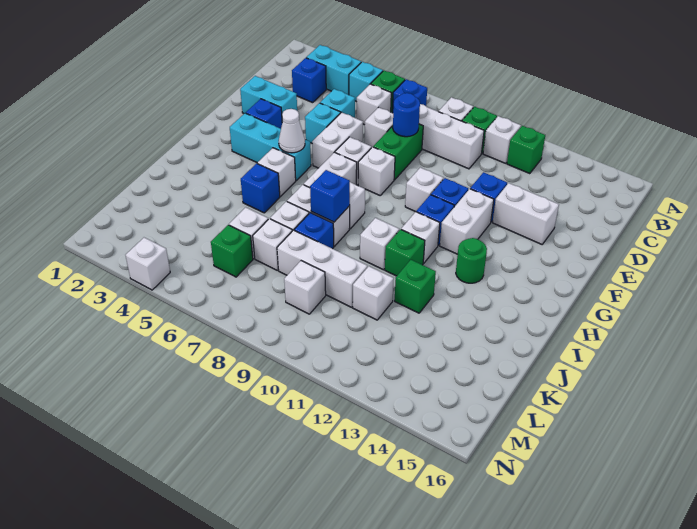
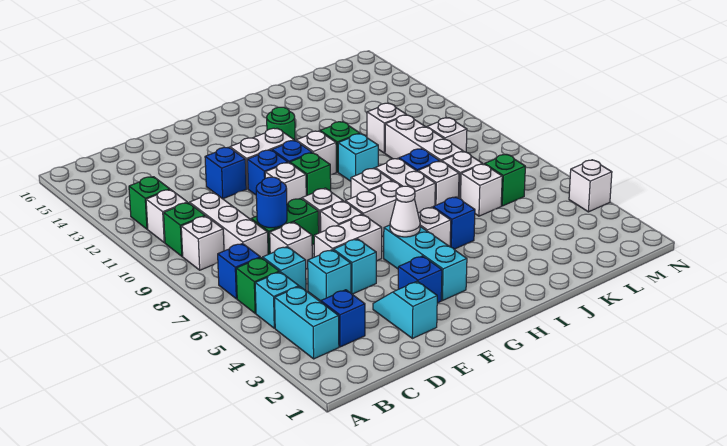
white 1x1 brick [357,84,391,125] -> cyan 1x1 brick [263,247,306,291]
cyan 1x2 brick [240,76,297,122] -> cyan 1x2 slope [373,281,437,339]
white 1x2 brick [493,183,559,244] -> none
blue 1x1 brick [310,170,350,222] -> none
white 1x1 brick [360,218,399,270] -> cyan 1x1 brick [338,134,378,181]
green 1x1 brick [395,260,436,313] -> green 1x1 brick moved to [290,153,331,196]

